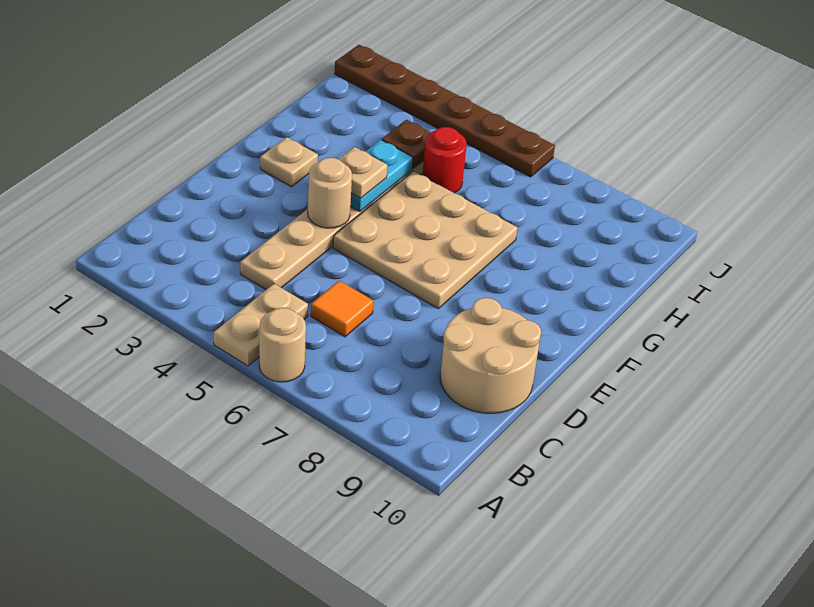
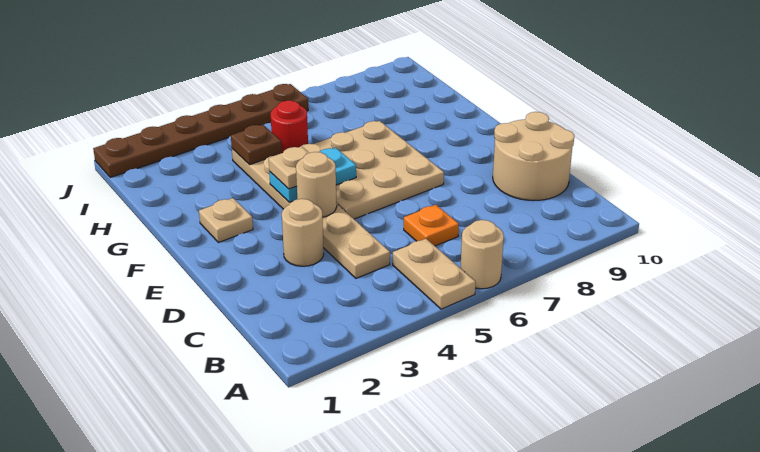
orange 1x1 tile [311,281,373,337] -> orange 1x1 plate [404,205,459,246]
none -> tan 1x1 round brick [282,199,324,266]
cyan 1x2 plate [350,140,413,212] -> cyan 1x2 plate turned to [269,148,356,202]

